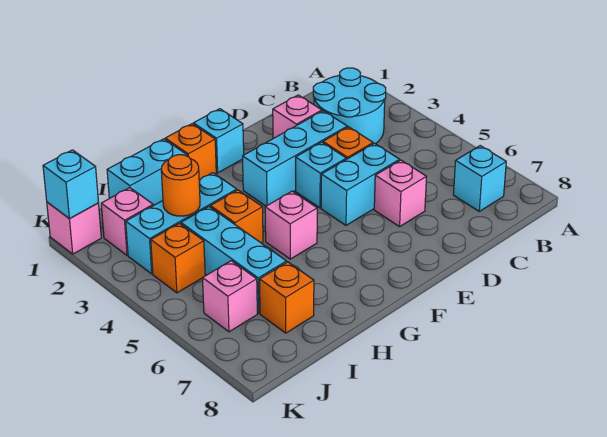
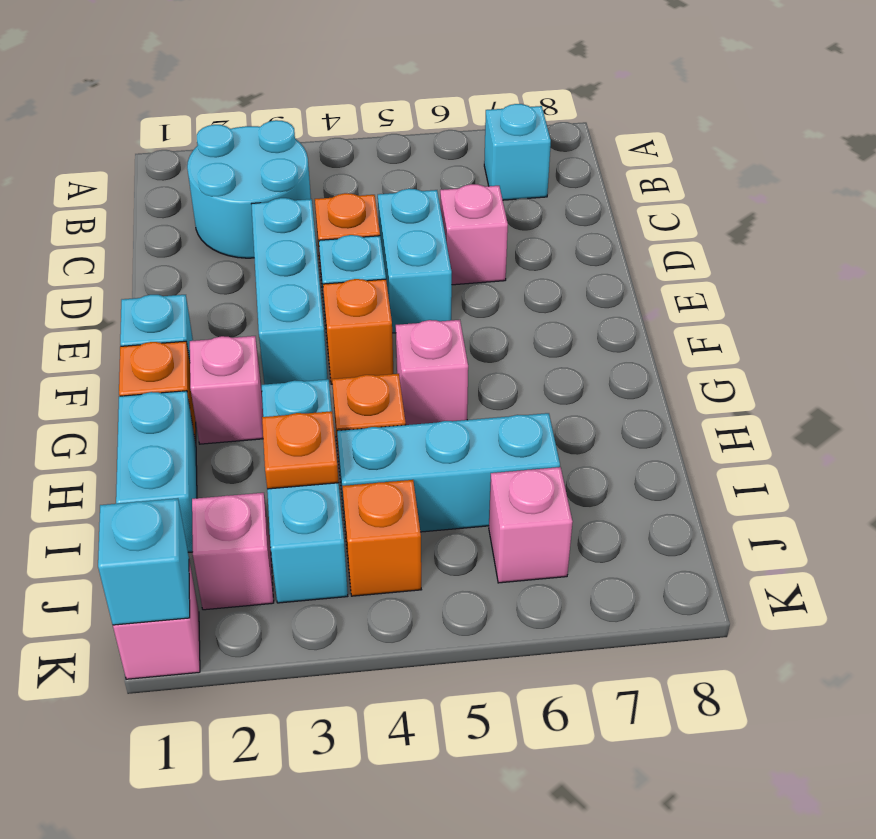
pink 1x1 brick [273,95,322,138] -> pink 1x1 brick moved to [190,336,263,444]
orange 1x1 round brick [161,155,200,216] -> orange 1x1 plate [262,411,339,489]
orange 1x1 brick [260,262,314,333] -> orange 1x1 brick moved to [323,279,394,384]

